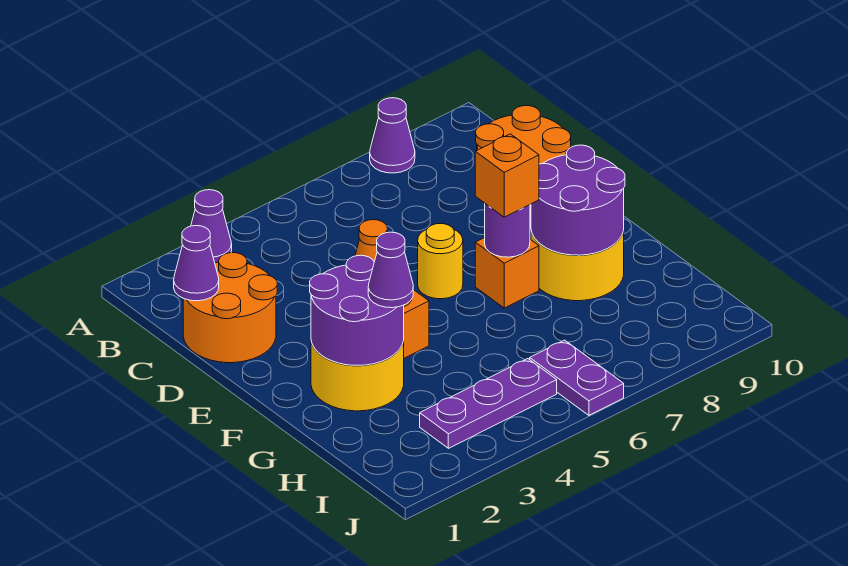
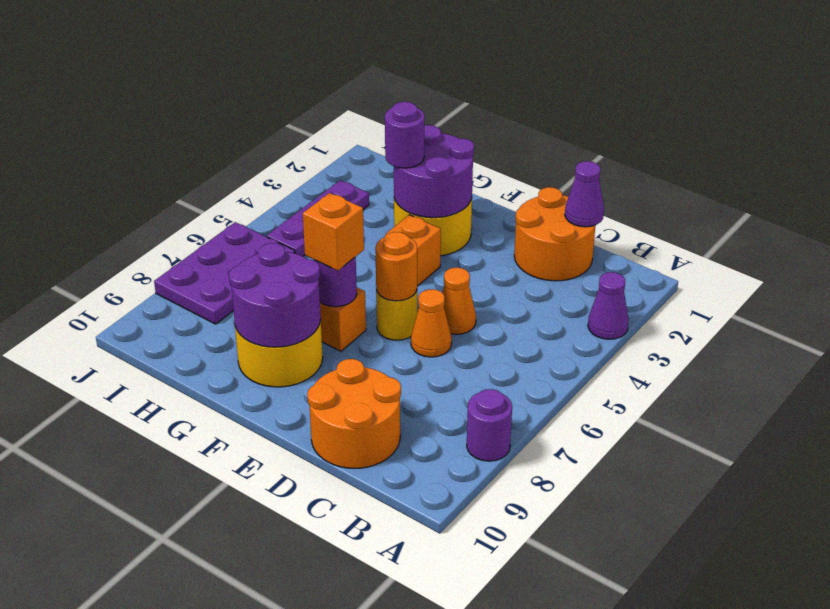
purple 1x1 cone [370,98,415,173] -> purple 1x1 round brick [467,389,512,461]
none -> orange 1x1 cone [411,289,452,357]
none -> orange 1x1 round brick [375,232,417,301]
purple 1x1 cone [368,232,413,308] -> purple 1x1 round brick [385,102,424,168]
purple 1x2 plate [530,340,624,415] -> purple 2x3 plate [154,222,295,324]

